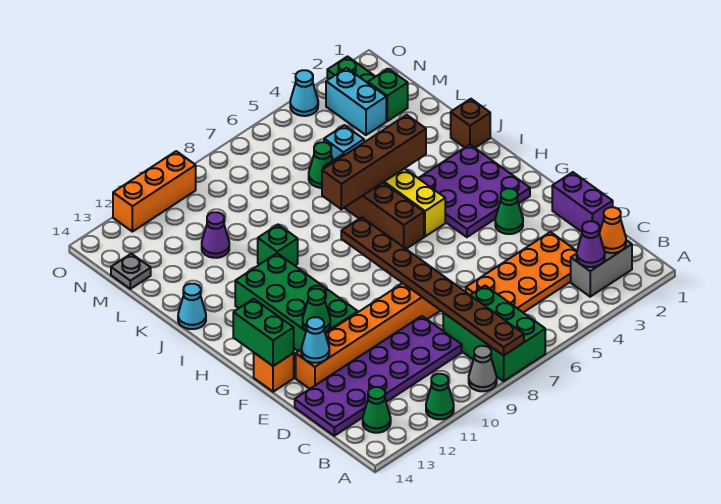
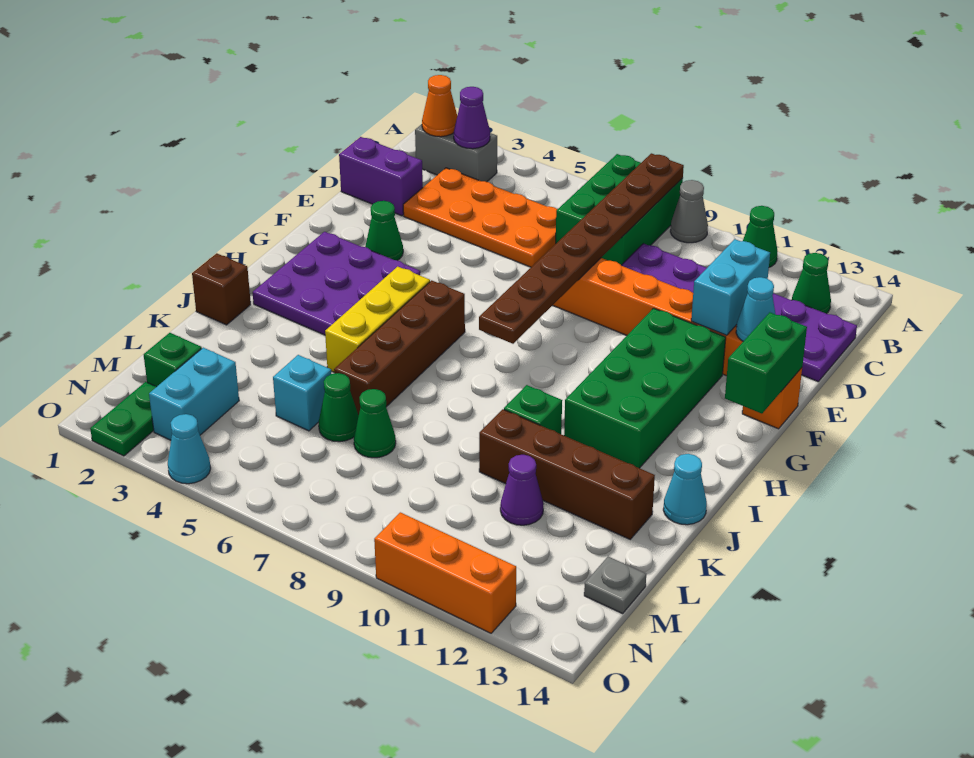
purple 1x2 brick [552,172,613,233] -> purple 1x2 brick turned to [339,137,423,216]
none -> cyan 1x2 brick [691,239,770,335]
green 1x1 cone [303,289,330,332] -> green 1x1 cone moved to [354,389,396,458]
brown 1x4 brick [322,115,426,209] -> brown 1x4 brick moved to [479,409,655,539]

